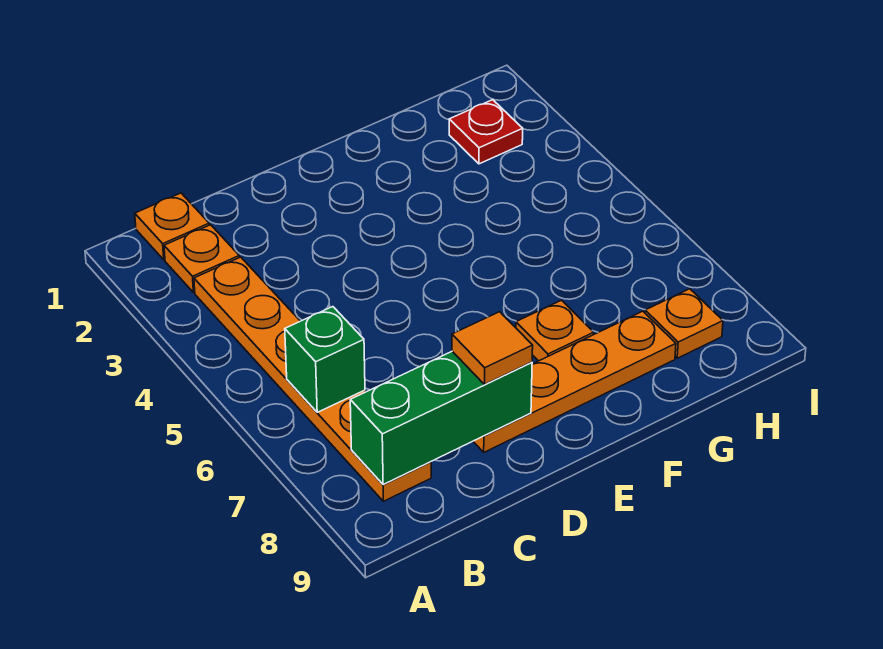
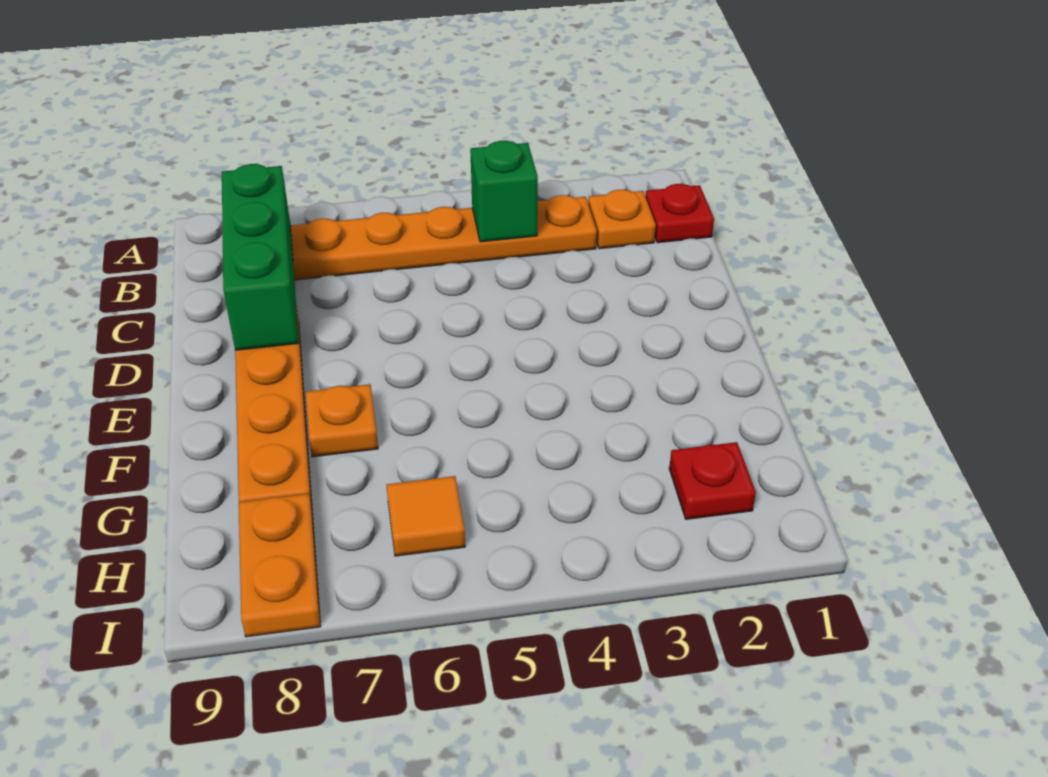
orange 1x1 plate [135,193,209,260] -> red 1x1 plate [645,184,714,243]
green 1x1 brick [285,307,365,412] -> green 1x1 brick moved to [470,141,538,242]
orange 1x1 tile [452,312,533,384] -> orange 1x1 tile moved to [386,476,465,556]
orange 1x1 plate [645,289,723,358] -> orange 1x2 plate [239,494,321,637]

